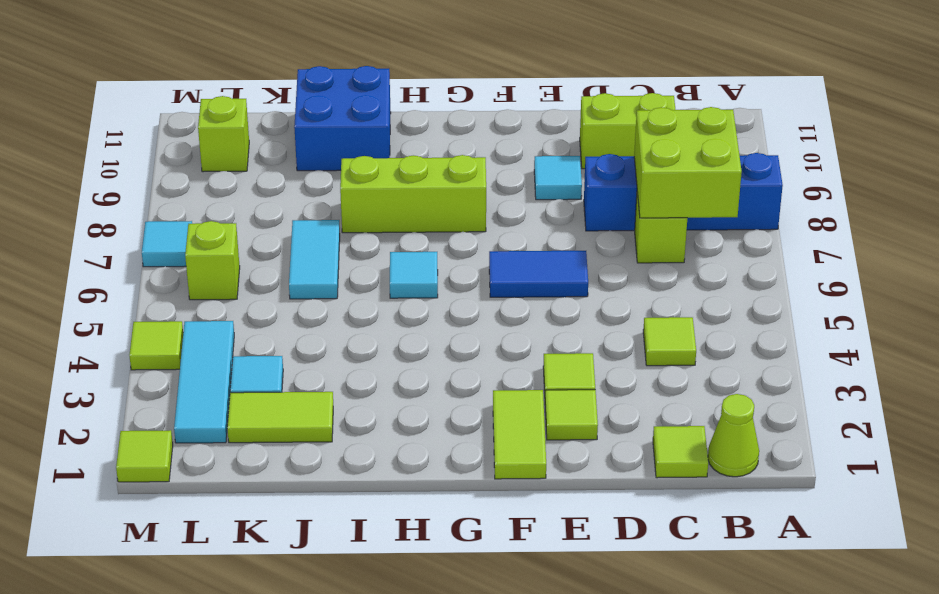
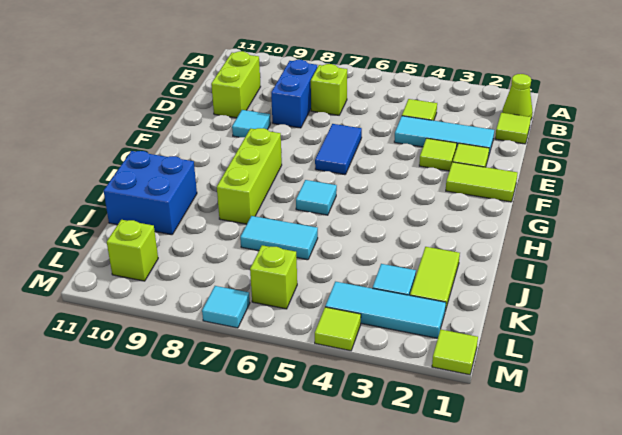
blue 1x4 brick [584,153,783,231] -> blue 1x2 brick [271,60,317,128]
lime 2x2 brick [634,107,742,218] -> none
none -> cyan 1x3 tile [394,116,494,157]

